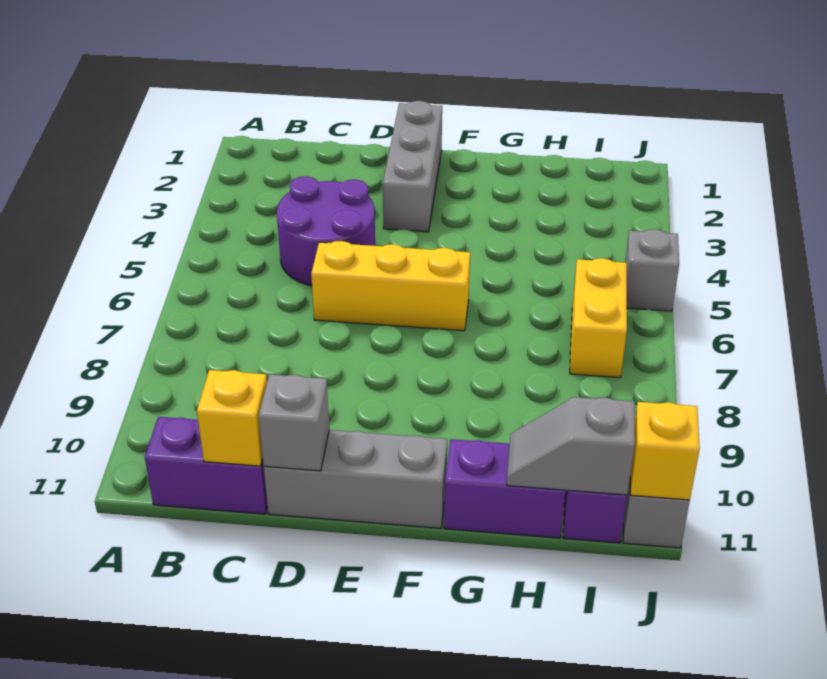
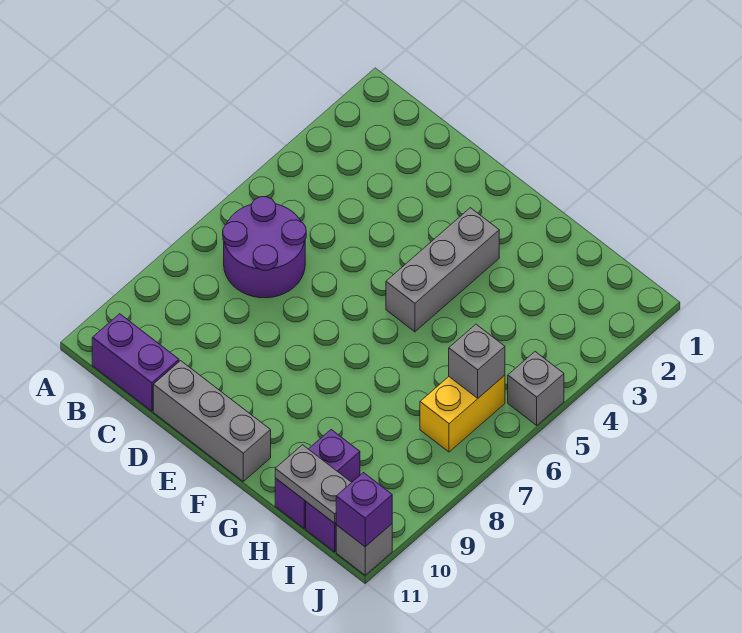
purple 2x2 round brick [277,176,375,286] -> purple 2x2 round brick moved to [223,197,306,298]
yellow 1x1 brick [197,370,267,466] -> none
yellow 1x3 brick [311,241,470,331] -> none
grey 1x1 brick [259,374,329,471] -> grey 1x1 brick moved to [449,324,505,398]
grey 1x3 brick [383,101,442,232] -> grey 1x3 brick moved to [386,208,499,332]
purple 1x2 brick [444,439,565,538] -> purple 1x2 brick turned to [275,430,360,528]
grey 1x2 slope [507,397,635,495] -> grey 1x2 plate [275,445,352,523]
yellow 1x1 brick [630,402,700,500] -> purple 1x1 brick [336,473,392,547]

